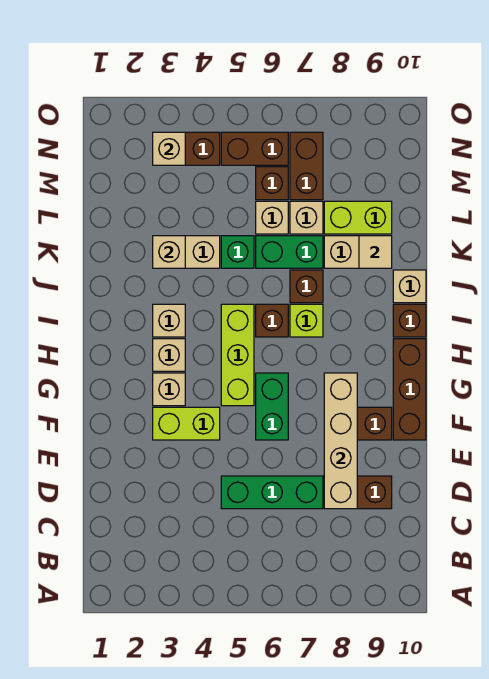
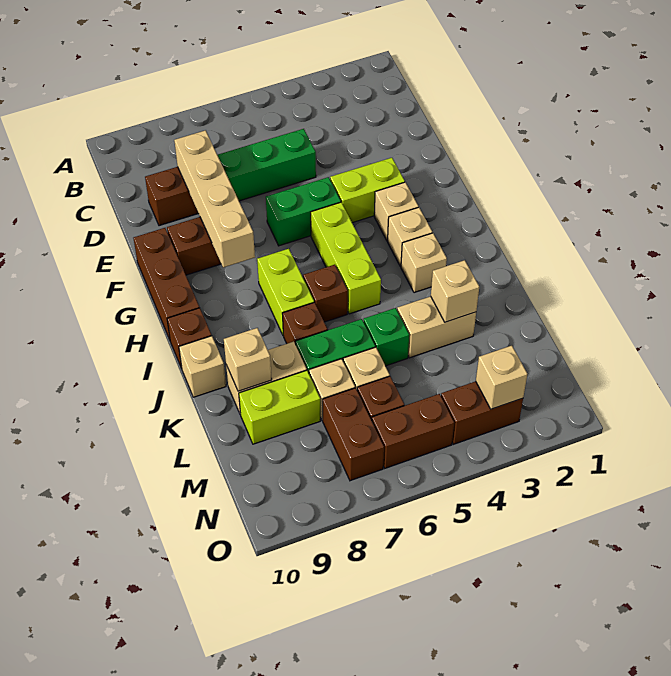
green 1x2 brick [256,373,288,440] -> green 1x2 brick turned to [266,177,341,246]
lime 1x1 brick [290,304,323,337] -> lime 1x2 brick [257,249,314,335]
tan 1x1 tile [359,236,392,268] -> tan 1x1 brick [224,328,272,391]

